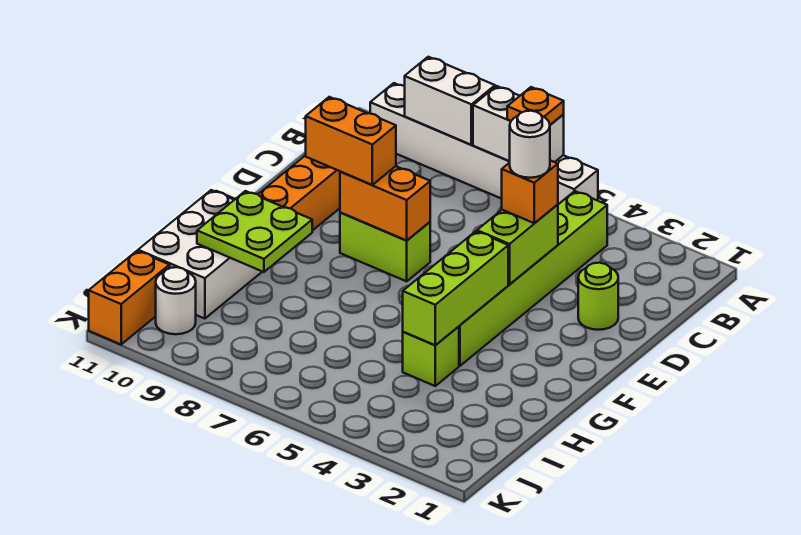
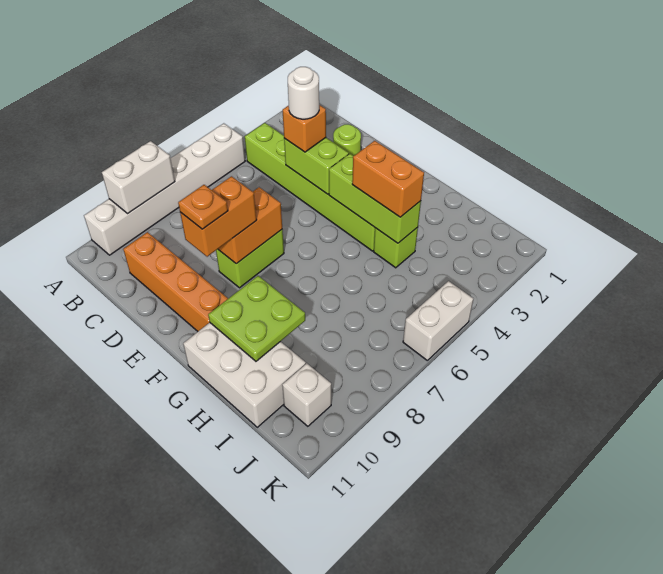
white 1x2 brick [473,86,564,162] -> white 1x2 brick moved to [403,281,474,360]
orange 1x1 plate [507,87,564,125] -> orange 1x1 plate moved to [178,185,228,229]
white 1x1 round brick [156,267,196,334] -> white 1x1 brick [282,363,331,426]
orange 1x2 brick [89,251,170,344] -> orange 1x2 brick moved to [352,141,424,217]

